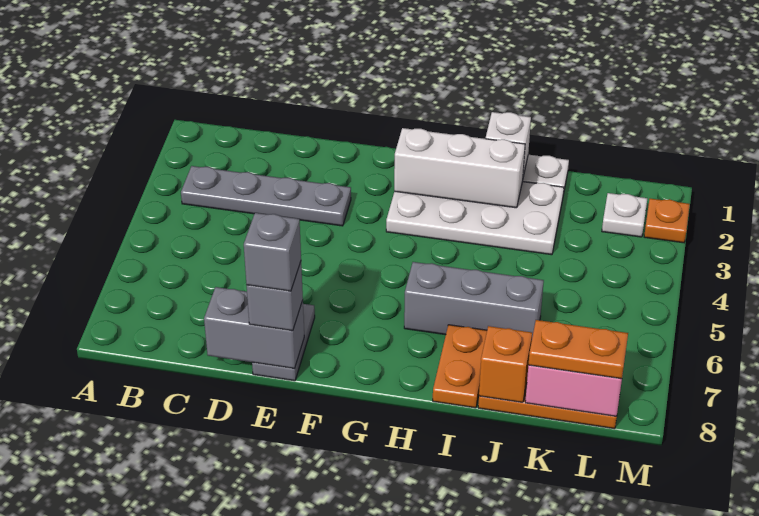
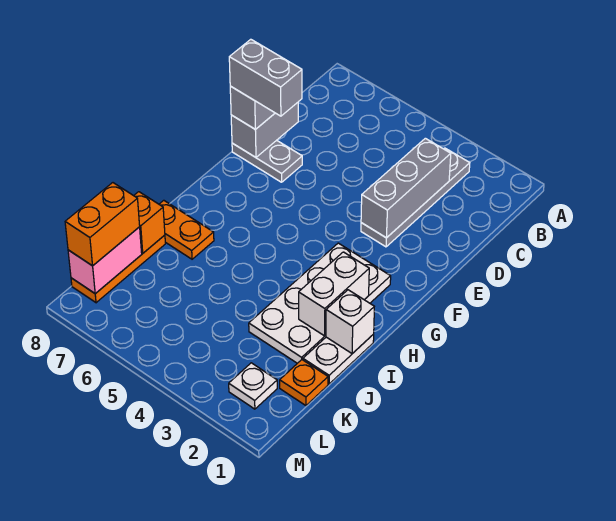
grey 1x1 brick [244,213,301,291] -> grey 1x2 brick [229,39,302,116]
white 1x3 brick [394,128,525,208] -> white 1x2 brick [299,252,369,336]
grey 1x3 brick [404,262,544,337] -> grey 1x3 brick moved to [361,138,451,238]
orange 1x2 plate [529,320,628,379] -> orange 1x2 brick [65,183,140,266]
orange 1x1 plate [644,199,690,243] -> orange 1x1 plate moved to [280,360,328,406]

